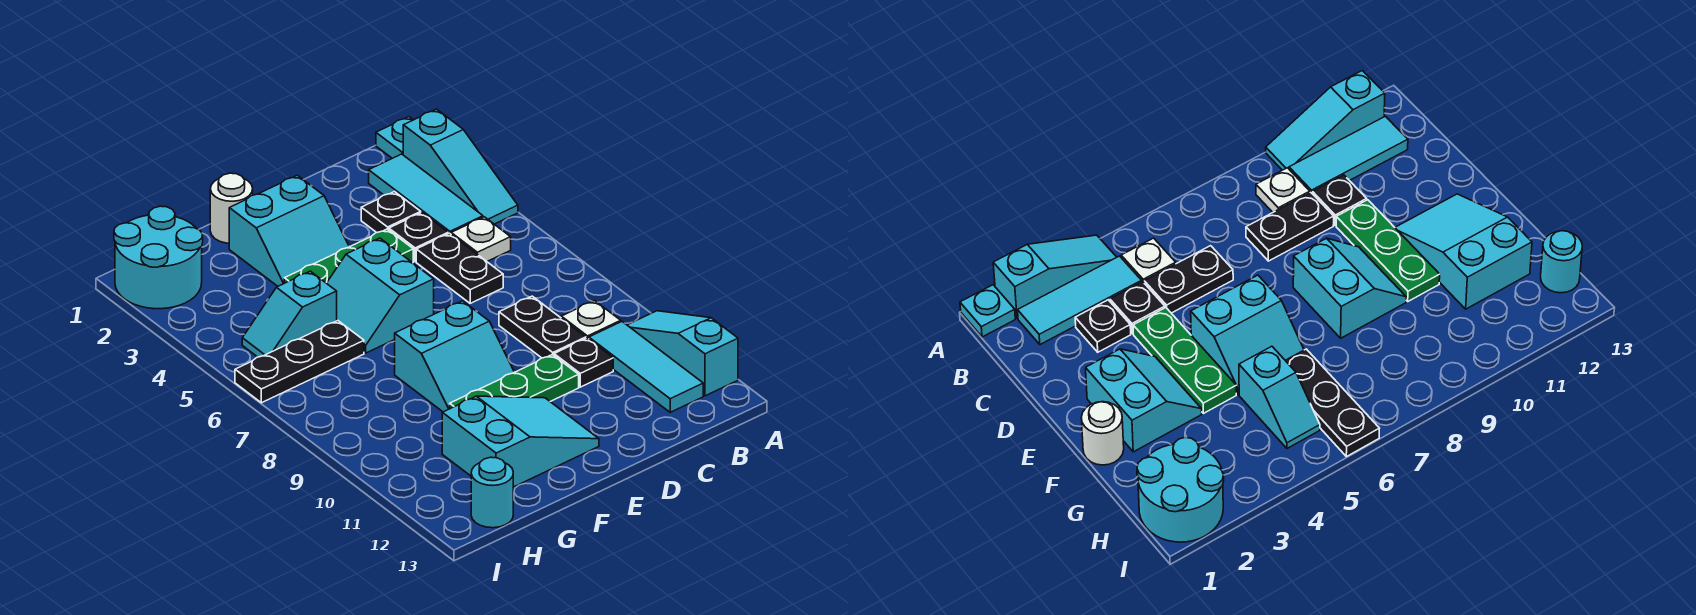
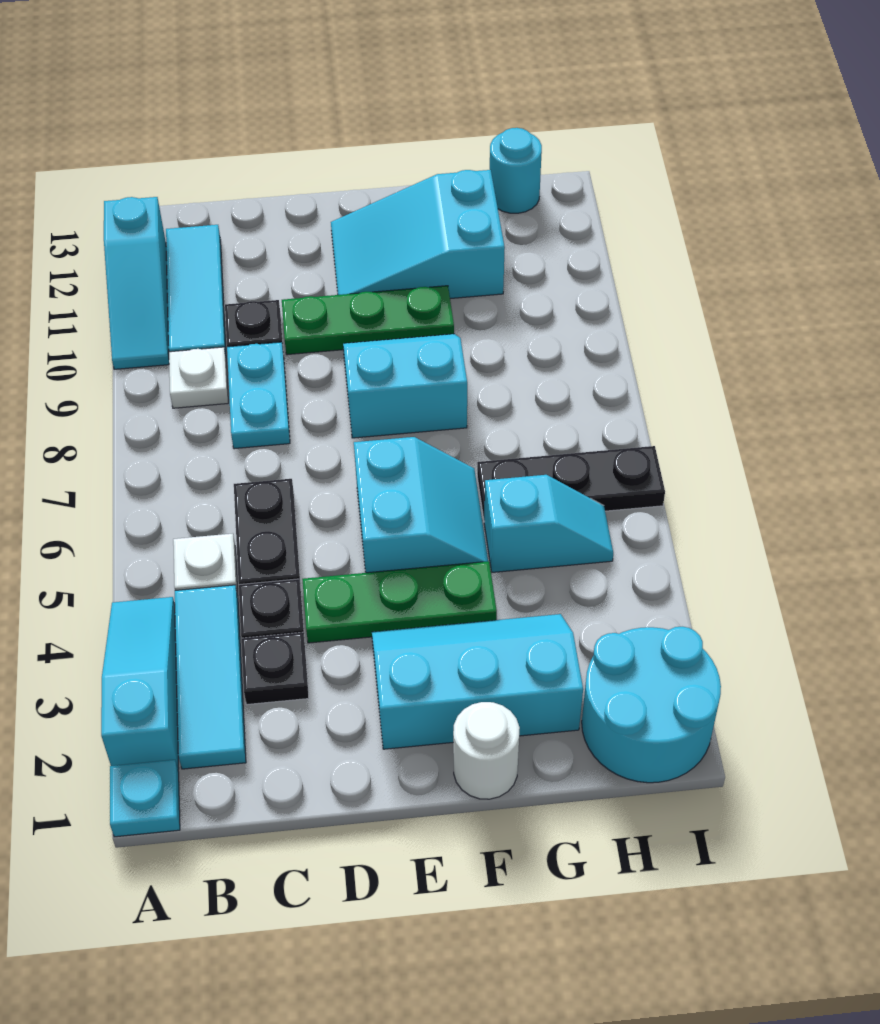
black 1x2 plate [499,296,586,358] -> cyan 1x2 plate [227,342,290,449]
cyan 2x2 slope [229,175,349,286] -> cyan 2x3 slope [372,614,583,749]

